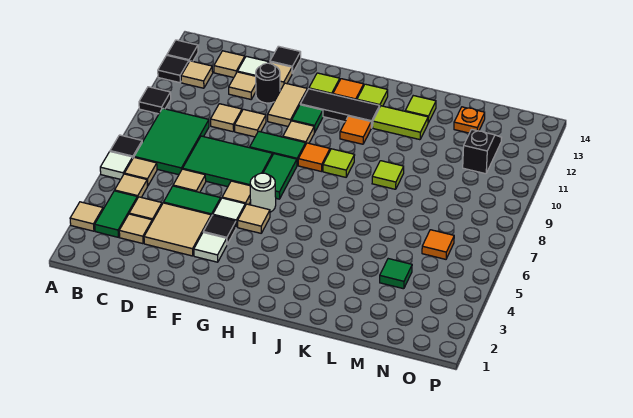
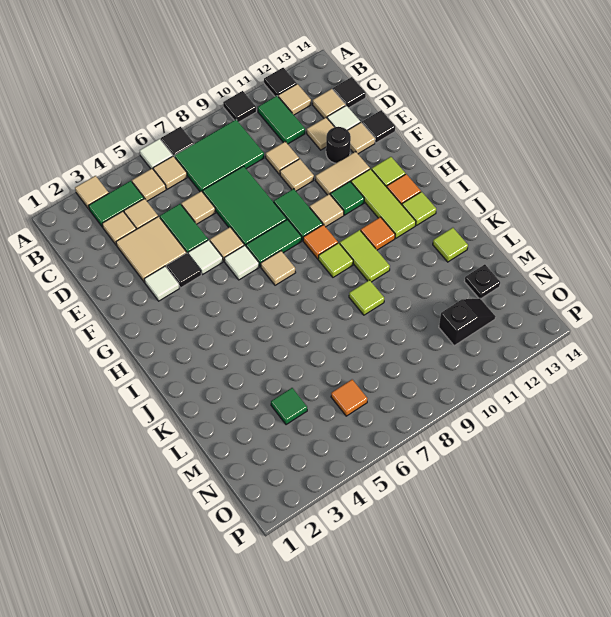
black 1x1 tile [167,40,198,61] -> black 1x1 tile moved to [333,77,366,108]
none -> green 1x2 tile [258,96,305,144]
tan 1x1 tile [238,204,270,233] -> tan 1x1 tile moved to [261,251,296,285]
white 1x1 round brick [250,173,276,212] -> white 1x1 tile [224,245,259,280]
black 1x3 tile [300,89,380,128] -> lime 1x3 tile [351,169,416,238]
lime 1x2 tile [373,106,428,140] -> lime 1x2 tile moved to [340,230,390,282]
orange 1x1 plate [454,107,485,133] -> black 1x1 plate [465,264,500,299]

